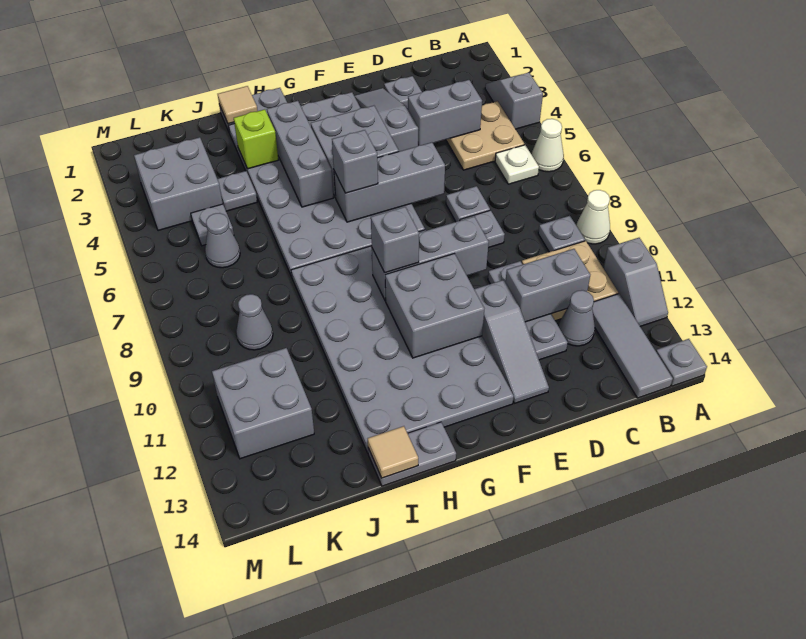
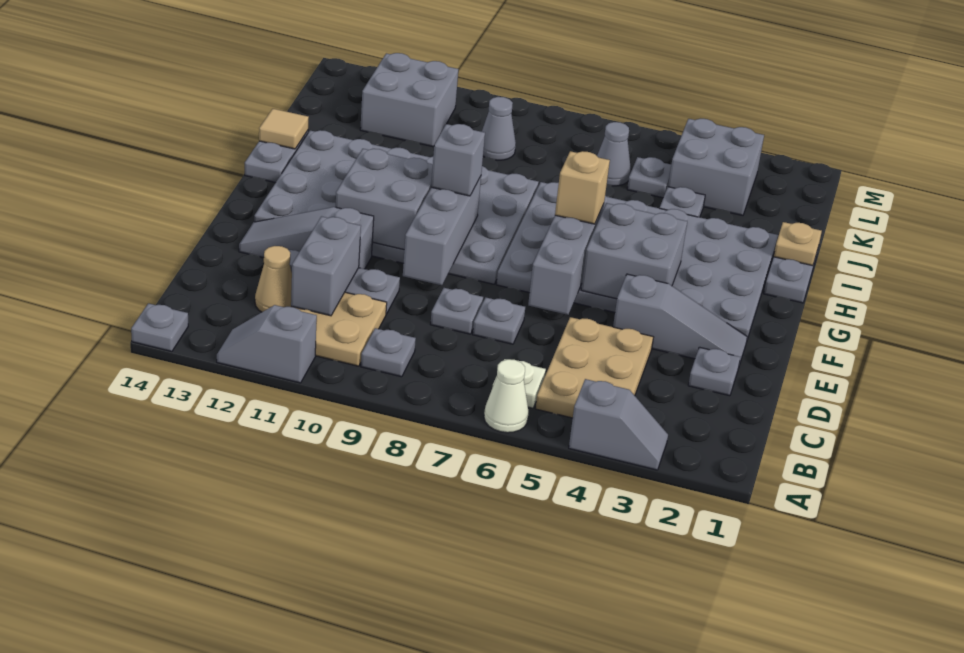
white 1x1 cone [576,190,610,244] -> none
tan 2x2 plate [446,101,524,170] -> tan 2x3 plate [535,317,653,418]
grey 1x3 tile [592,294,673,398] -> none
grey 1x2 brick [408,80,482,145] -> none
grey 1x1 cone [559,290,595,346] -> tan 1x1 cone [255,246,292,312]
grey 1x1 brick [332,130,378,193] -> tan 1x1 brick [555,151,610,224]
grey 1x3 brick [267,101,334,207] -> none
tan 1x1 tile [218,86,258,124] -> tan 1x1 plate [774,222,822,266]
lime 1x1 brick [234,109,279,169] -> none

